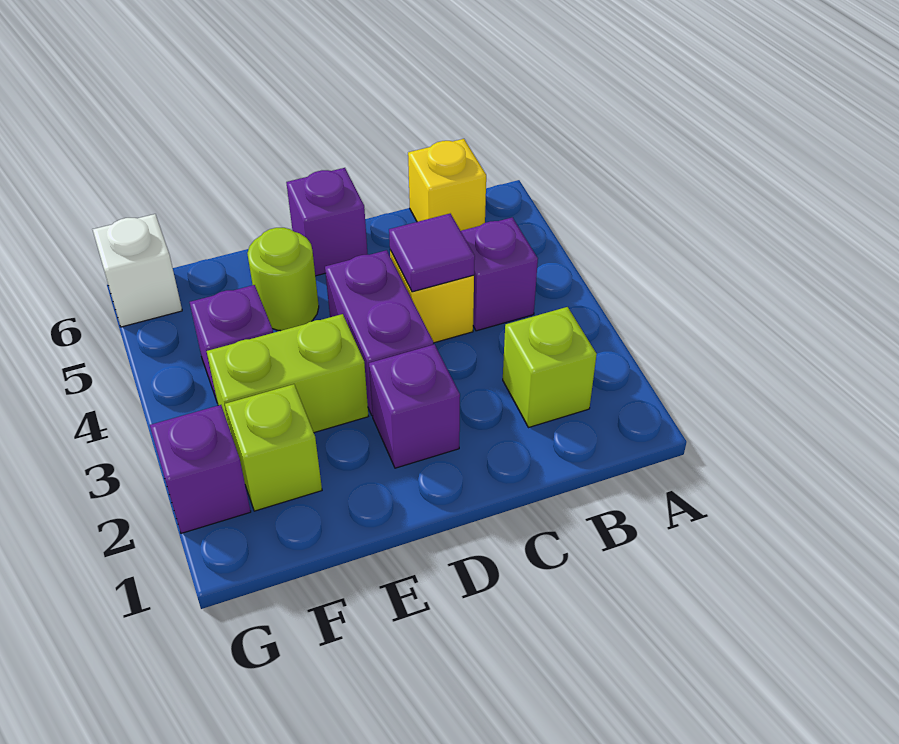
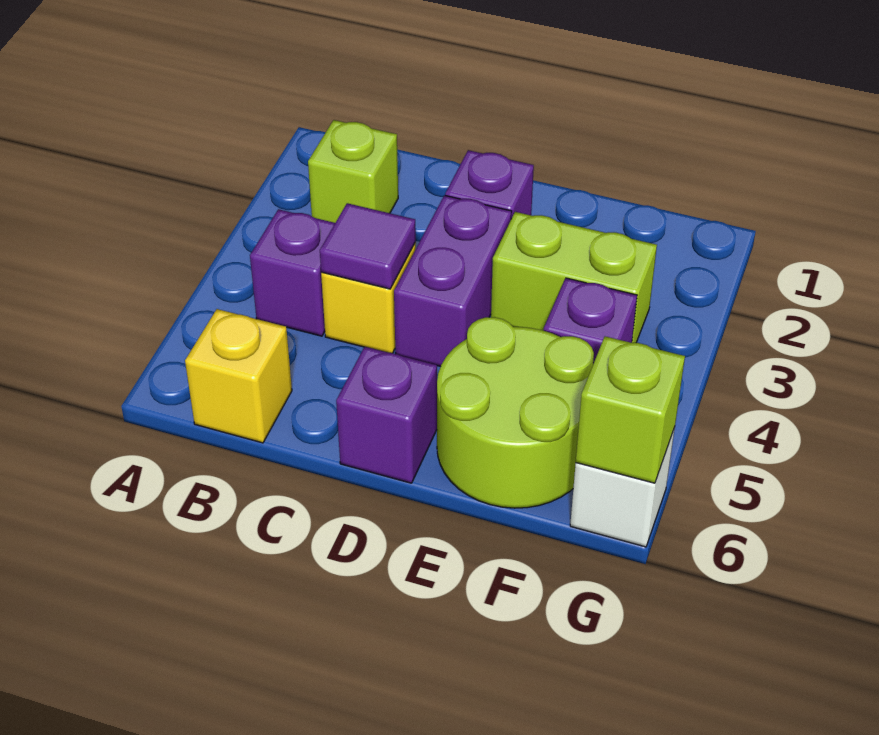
lime 1x1 round brick [247,228,319,331] -> lime 2x2 round brick [437,317,594,508]
lime 1x1 brick [225,384,322,511] -> lime 1x1 brick moved to [576,336,685,483]
purple 1x1 brick [150,405,251,533] -> none

